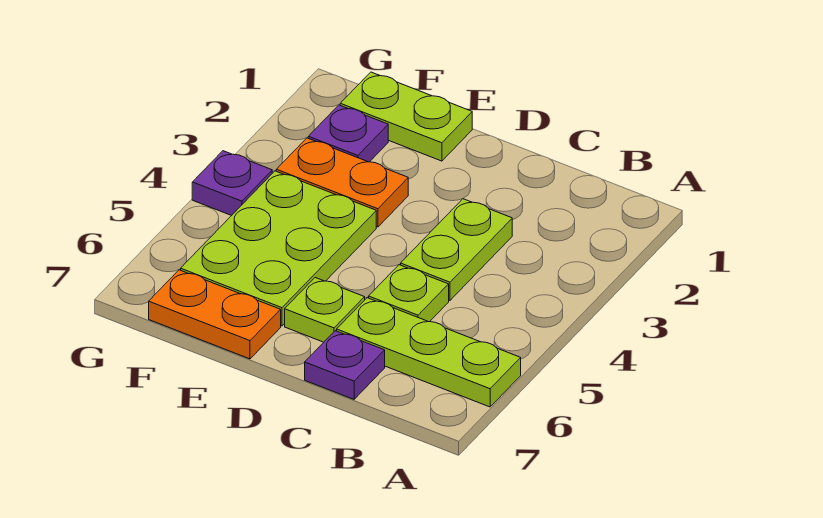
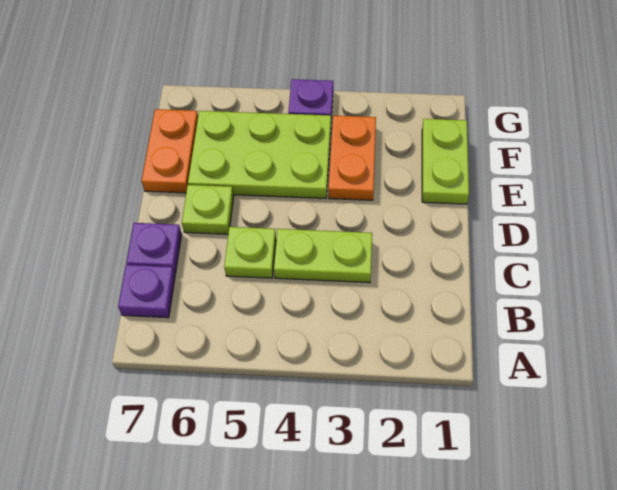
lime 1x3 plate [337,298,521,407] -> none
purple 1x1 plate [308,105,388,162] -> purple 1x1 plate moved to [118,265,175,318]

